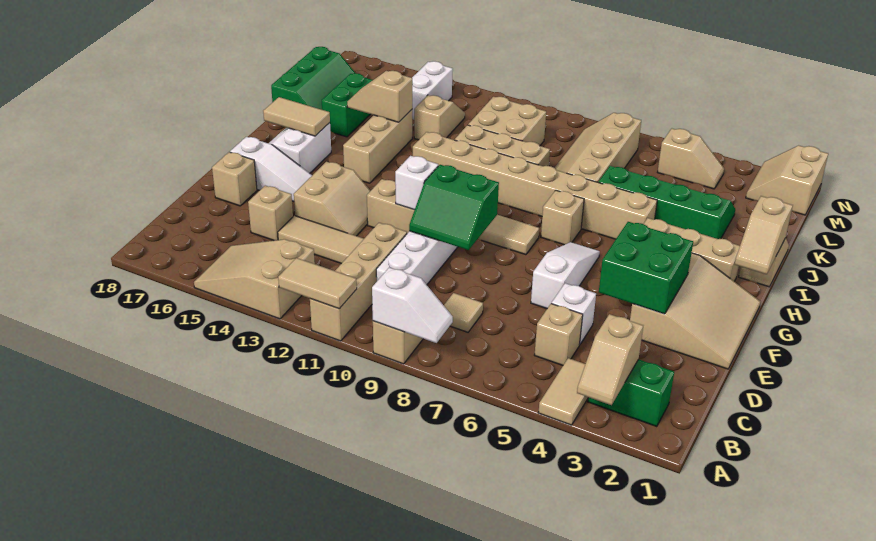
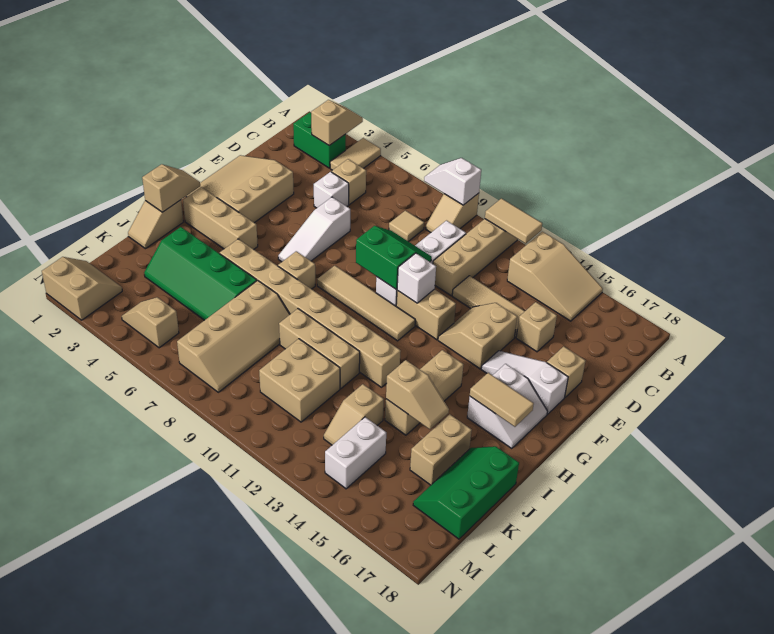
green 2x2 brick [599,222,693,314] -> none
green 1x2 brick [322,73,372,137] -> tan 1x2 brick [410,414,472,485]
tan 2x2 slope [746,146,828,215] -> tan 2x2 slope turned to [42,257,122,320]

